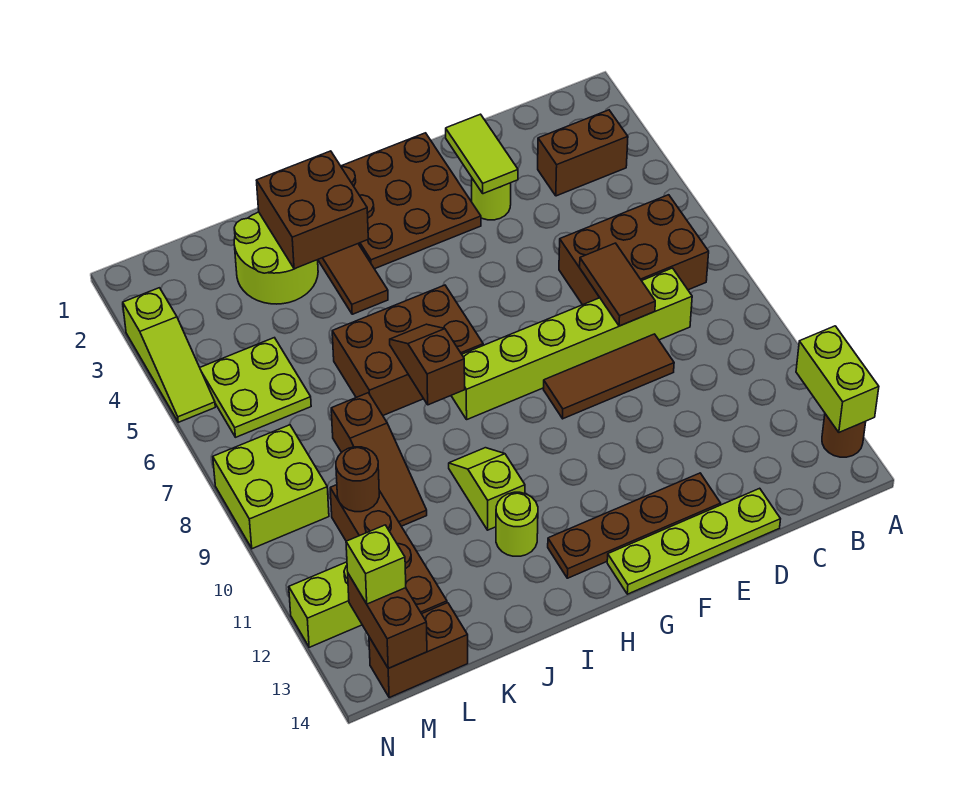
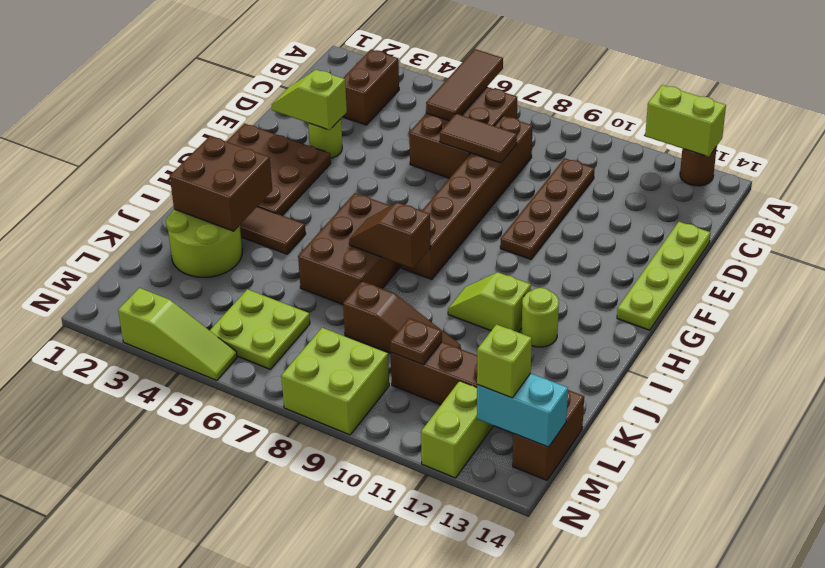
lime 1x6 brick [451,268,692,419] -> brown 1x6 brick [401,116,533,279]
brown 1x3 tile [543,334,674,419] -> brown 1x3 tile moved to [426,49,503,121]
lime 1x2 tile [446,114,518,194] -> lime 1x2 slope [272,70,347,130]
brown 1x4 plate [548,473,721,578] -> brown 1x4 plate moved to [500,158,594,259]
brown 1x1 round brick [336,447,379,512] -> brown 1x1 plate [390,318,442,365]
brown 1x2 brick [348,574,427,668] -> cyan 1x2 brick [477,373,568,447]

